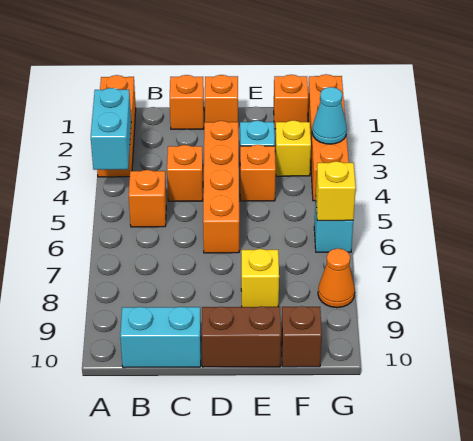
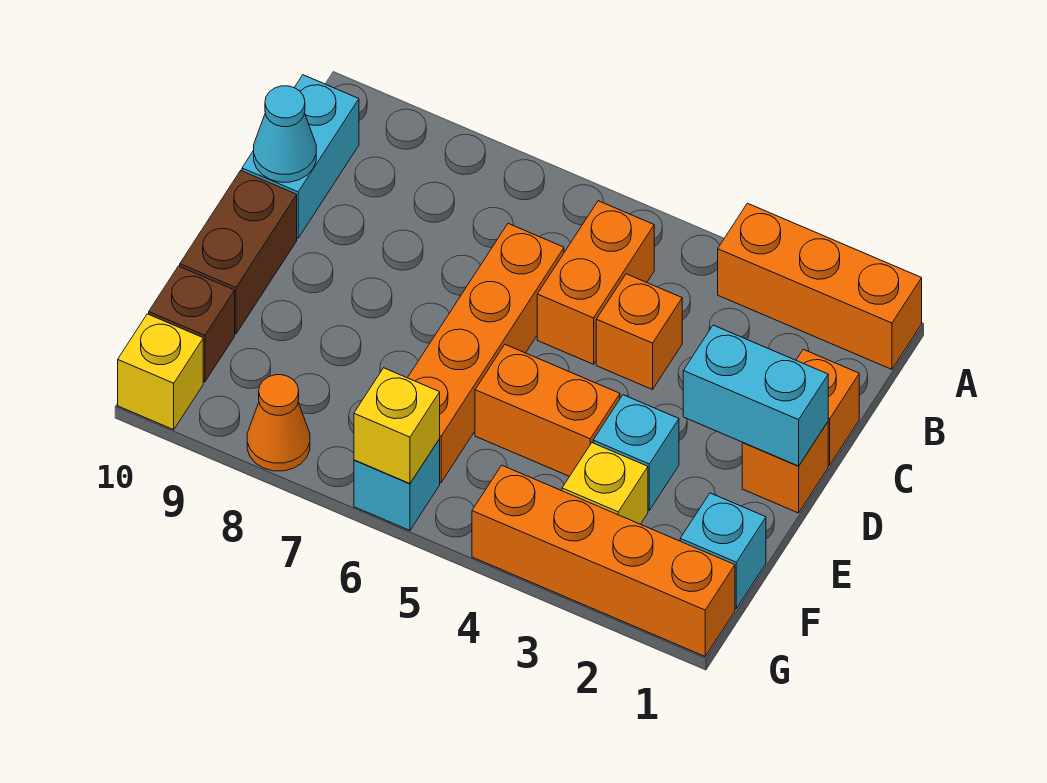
cyan 1x2 brick [91,88,131,170] -> cyan 1x2 brick moved to [683,325,828,466]
orange 1x1 brick [129,170,166,227] -> orange 1x2 brick [537,201,654,364]
orange 1x4 brick [203,121,239,253] -> orange 1x4 brick turned to [408,224,564,483]
orange 1x1 brick [240,145,276,201] -> orange 1x2 brick [475,345,620,476]
yellow 1x1 brick [241,249,279,307] -> yellow 1x1 brick moved to [118,314,203,430]
orange 1x1 brick [274,75,308,129] -> cyan 1x1 brick [680,493,766,608]
cyan 1x1 cone [312,87,347,144] -> cyan 1x1 cone moved to [254,86,316,182]

